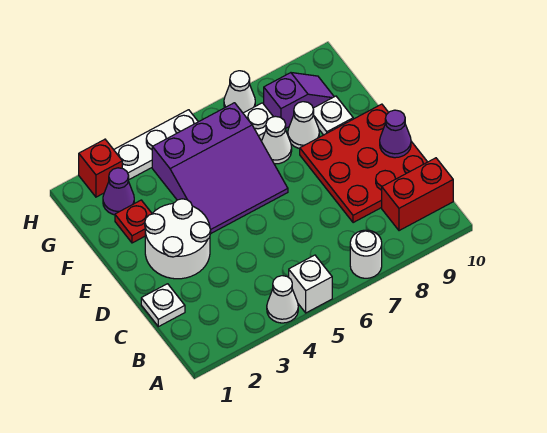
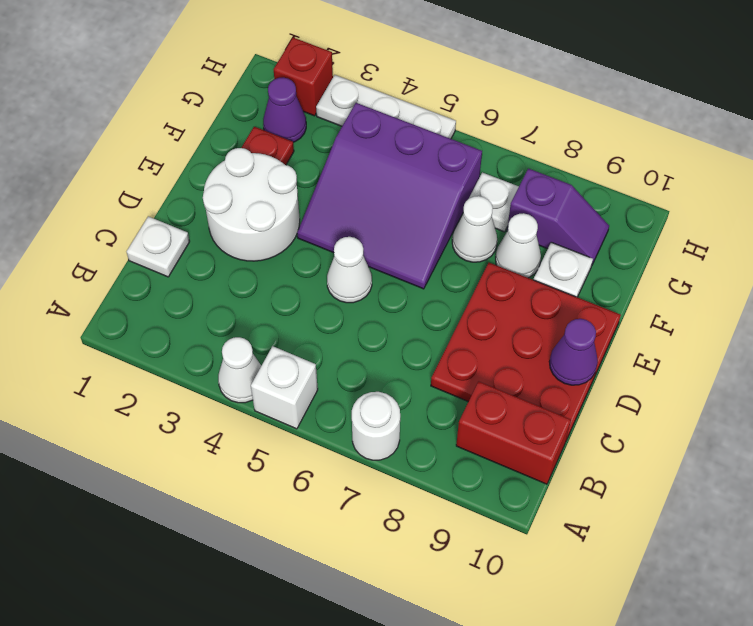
white 1x1 cone [224,71,255,113] -> white 1x1 cone moved to [327,237,372,303]

